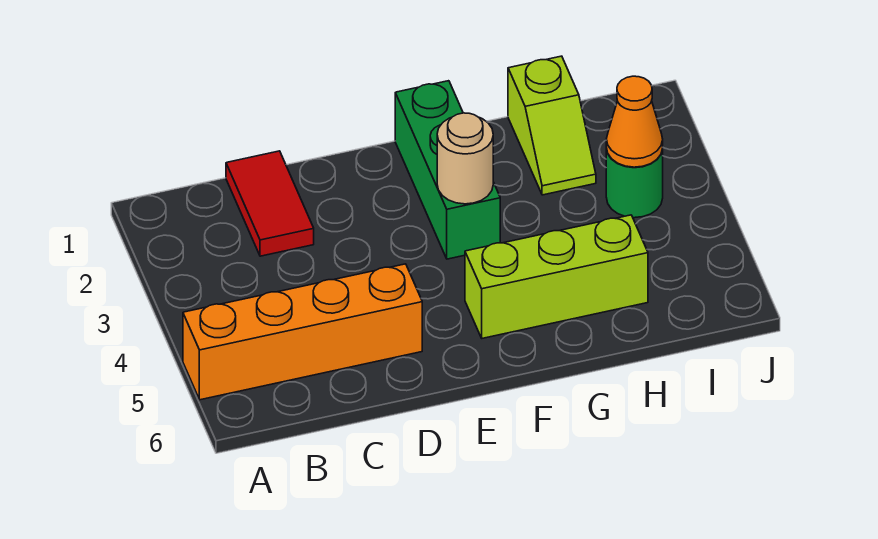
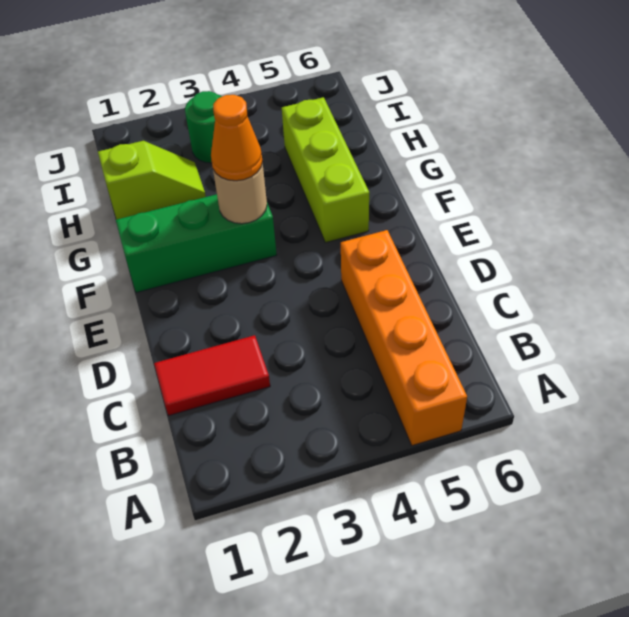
orange 1x1 cone [606,76,663,167] -> orange 1x1 cone moved to [211,95,263,181]

